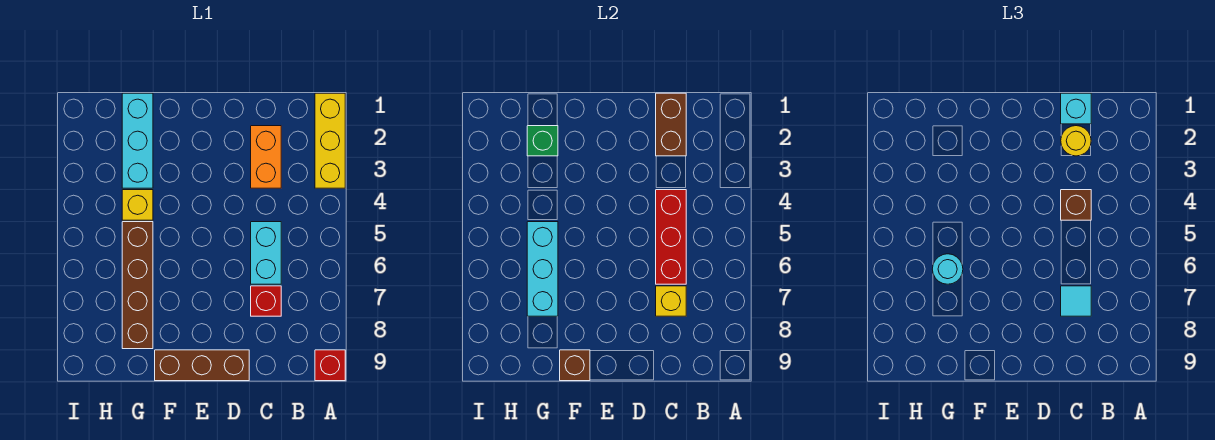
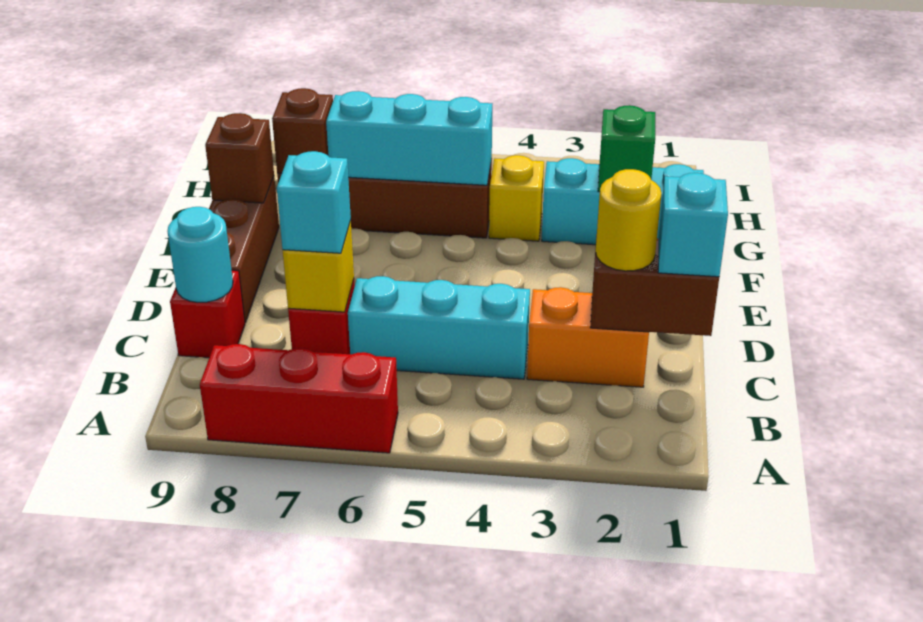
yellow 1x3 brick [315,93,345,188] -> none
red 1x1 brick [315,350,345,381] -> red 1x1 brick moved to [170,270,245,358]
red 1x3 brick [656,190,686,284] -> red 1x3 brick moved to [200,344,398,453]
brown 1x1 brick [1061,190,1091,220] -> brown 1x1 brick moved to [272,88,333,174]
cyan 1x2 brick [251,222,281,284] -> cyan 1x3 brick [348,276,530,379]
cyan 1x1 tile [1061,286,1091,316] -> cyan 1x1 brick [277,151,351,253]
cyan 1x1 round brick [932,254,963,284] -> cyan 1x1 round brick moved to [167,207,233,302]

